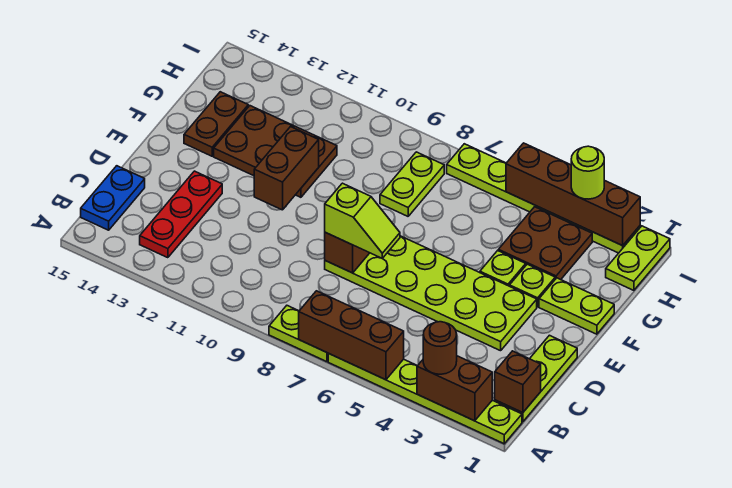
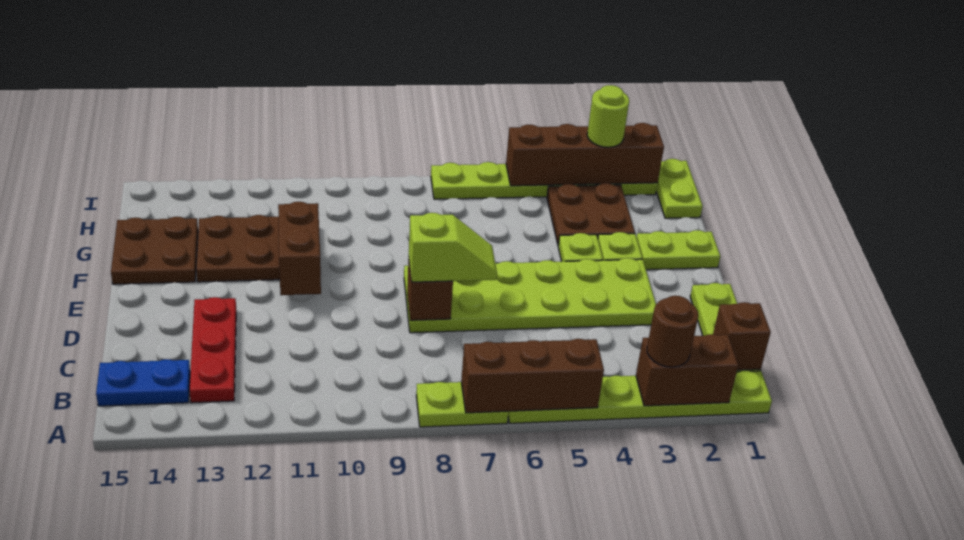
blue 1x2 plate [81,166,145,230] -> blue 1x2 plate turned to [96,359,190,406]
brown 1x2 plate [184,92,248,156] -> brown 2x2 plate [111,217,198,284]
lime 1x2 plate [380,152,444,216] -> none

